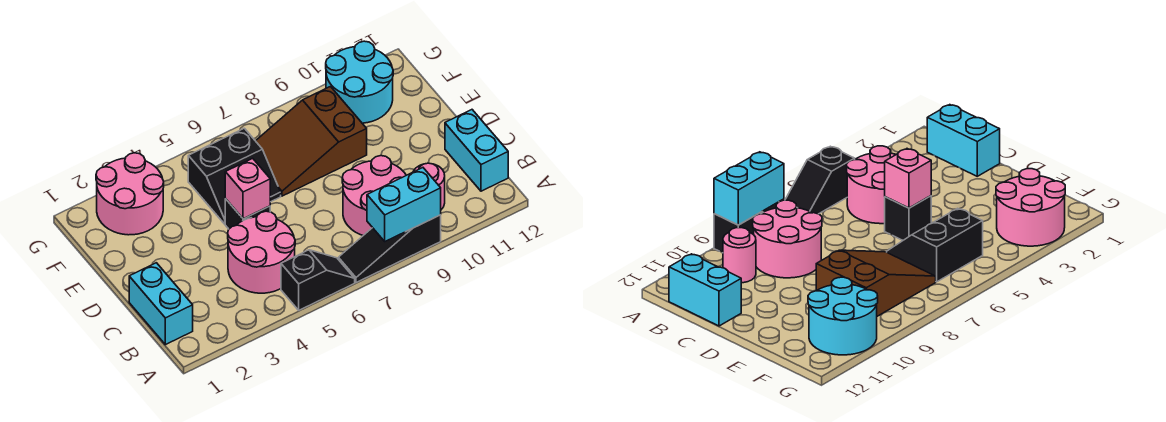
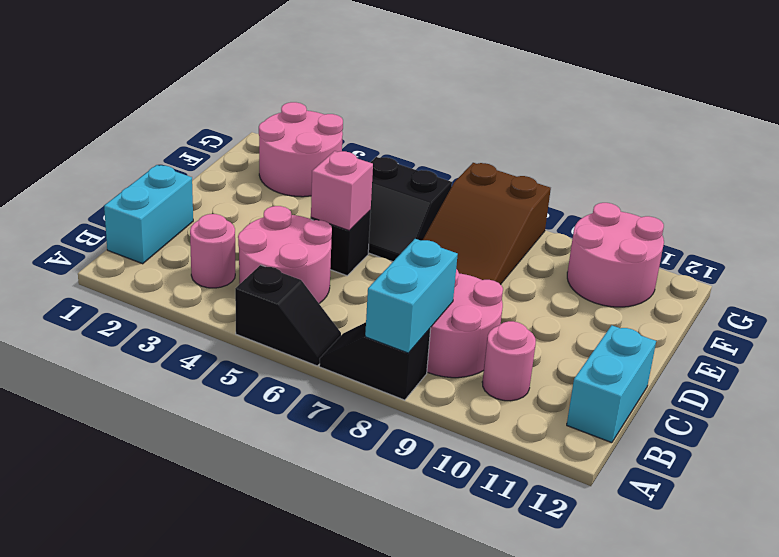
black 1x3 slope [338,215,441,283] -> black 1x2 slope [319,322,431,400]
cyan 1x2 brick [367,168,441,241] -> cyan 1x2 brick turned to [365,239,458,353]
none -> pink 1x1 round brick [190,214,235,288]
brown 2x3 slope [256,87,367,196] -> brown 2x3 slope turned to [423,163,551,285]
cyan 2x2 round brick [326,41,393,123] -> pink 2x2 round brick [567,203,664,307]

